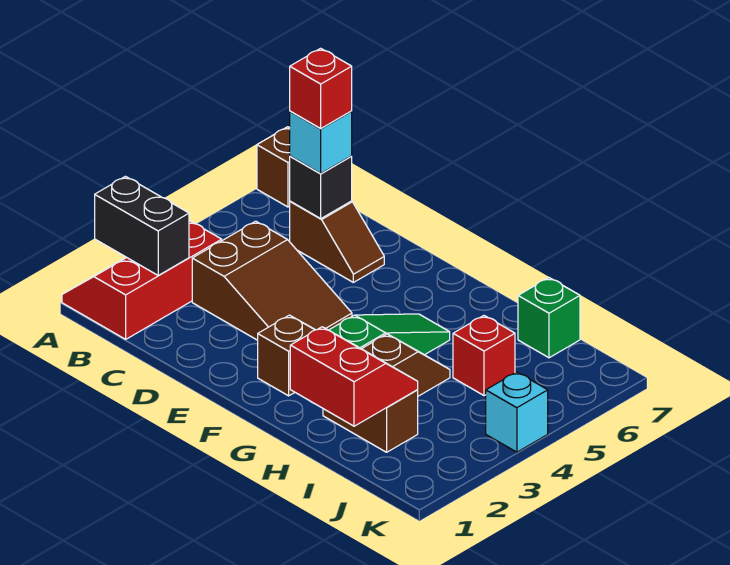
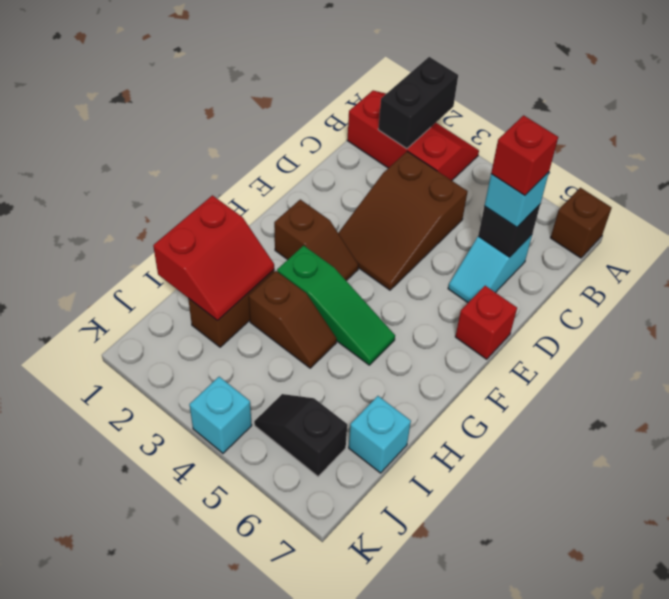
brown 1x2 slope [290,201,384,282] -> cyan 1x2 slope [448,235,532,302]
red 1x1 brick [453,316,515,396] -> red 1x1 brick moved to [455,286,517,359]
green 1x1 brick [518,278,580,358] -> cyan 1x1 brick [349,396,411,473]
none -> black 1x2 slope [254,394,347,476]

